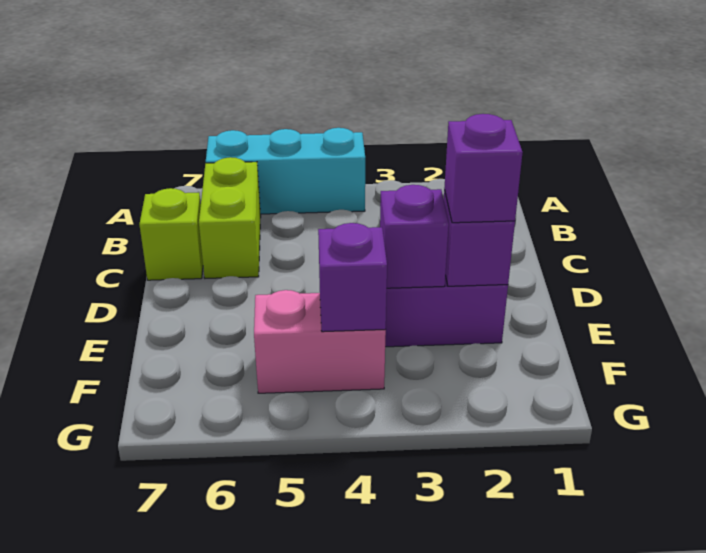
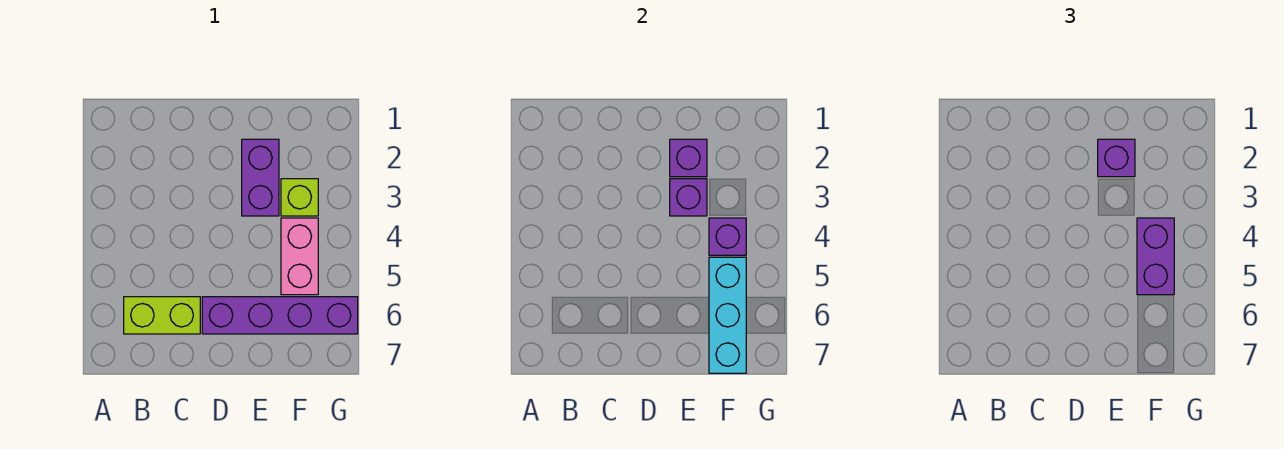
cyan 1x3 brick [206,128,365,214] -> cyan 1x3 brick moved to [709,257,746,373]
lime 1x1 brick [139,188,203,280] -> lime 1x1 brick moved to [281,179,318,216]
none -> purple 1x4 brick [202,297,358,334]
none -> purple 1x2 brick [1137,218,1174,295]

